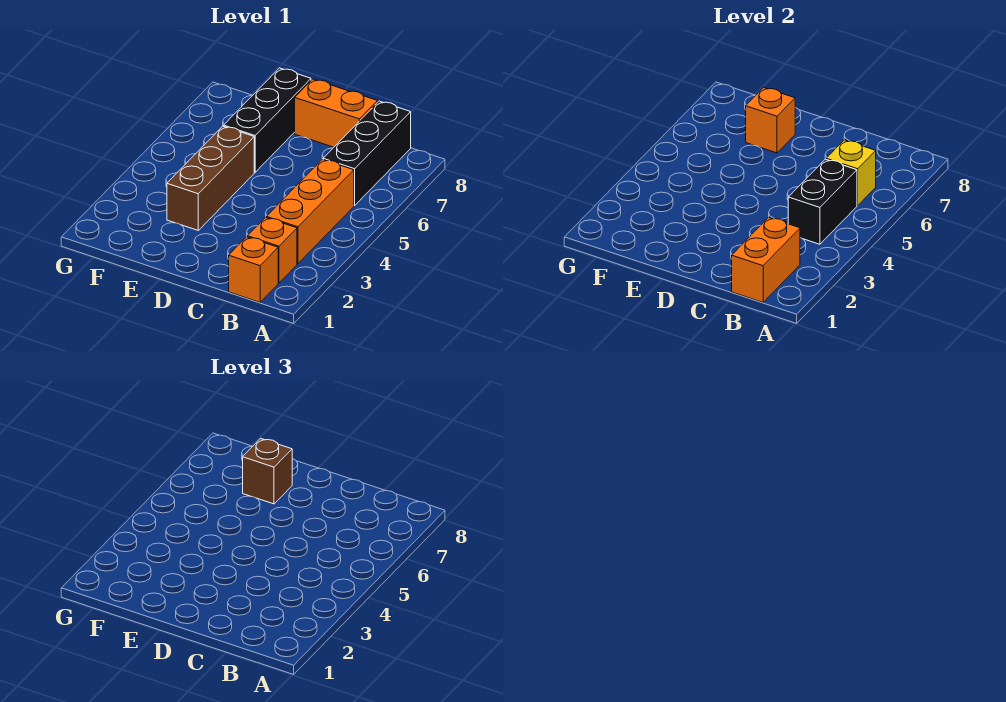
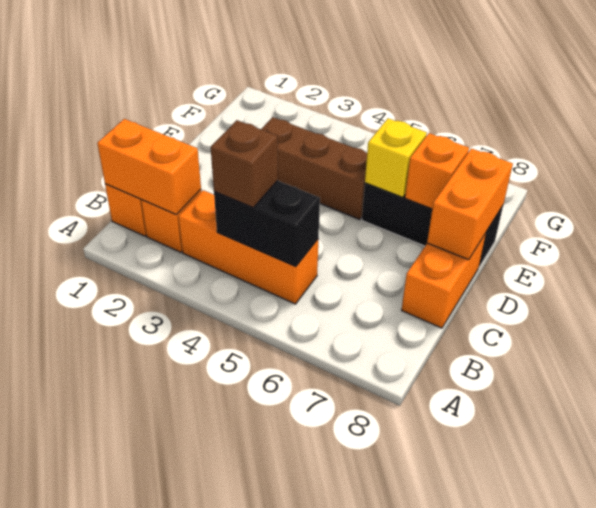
black 1x3 brick [323,101,411,205] -> none
yellow 1x1 brick [826,140,876,205] -> yellow 1x1 brick moved to [365,118,427,198]
none -> orange 1x2 brick [427,149,513,260]
brown 1x1 brick [243,438,292,504] -> brown 1x1 brick moved to [211,120,278,208]

